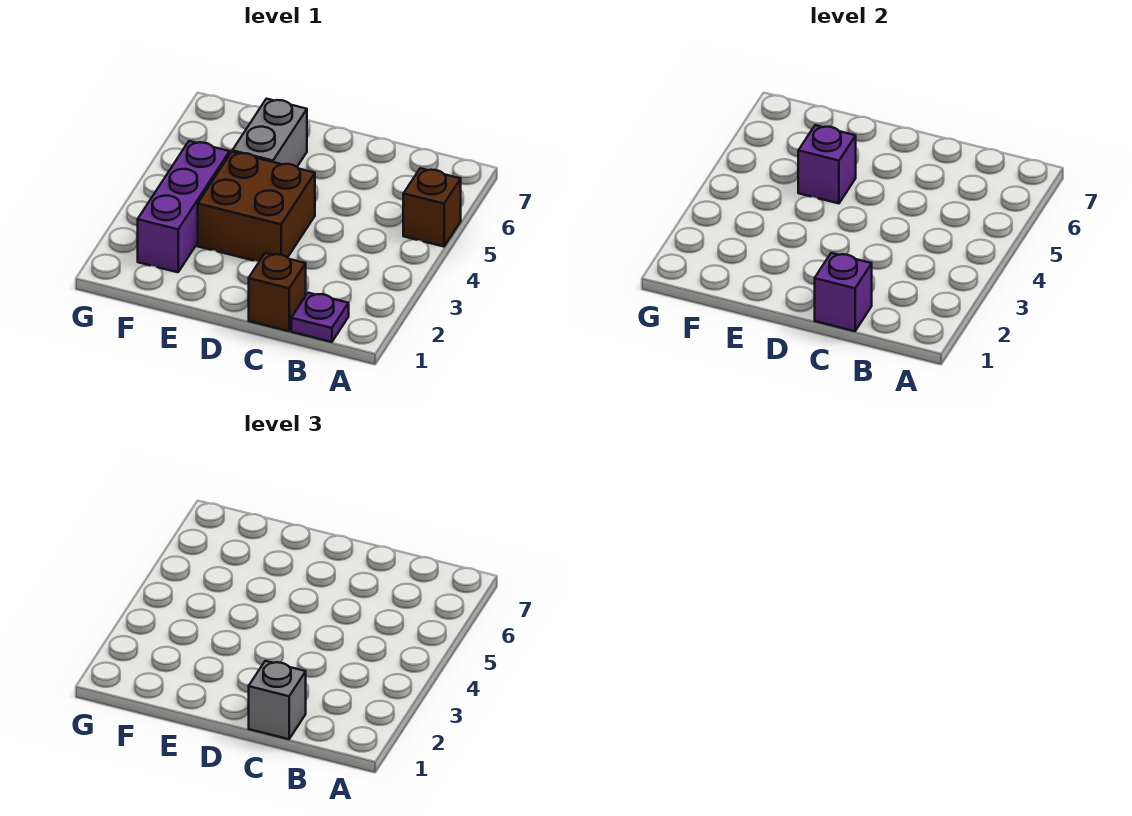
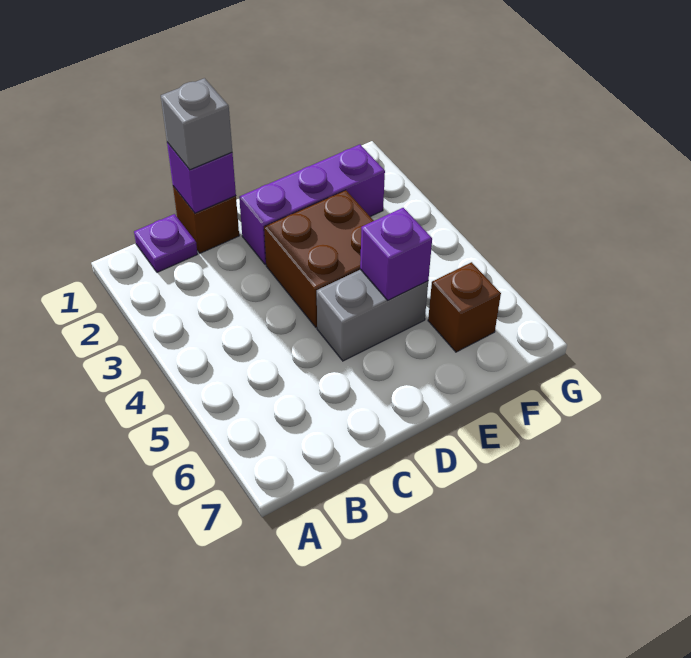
brown 1x1 brick [403,168,461,247] -> brown 1x1 brick moved to [428,262,501,352]
grey 1x2 brick [232,99,307,167] -> grey 1x2 brick turned to [317,269,428,361]
purple 1x3 brick [138,141,230,272] -> purple 1x3 brick turned to [239,145,385,265]

